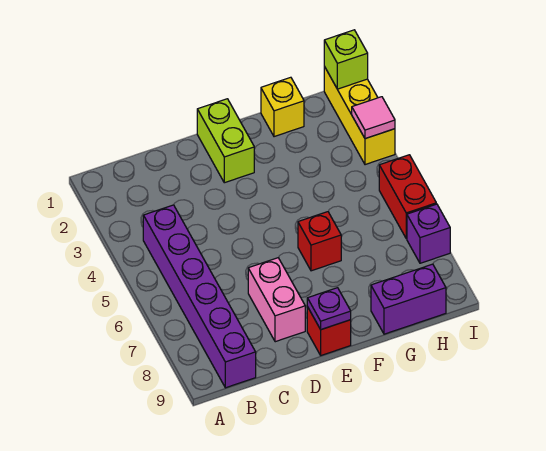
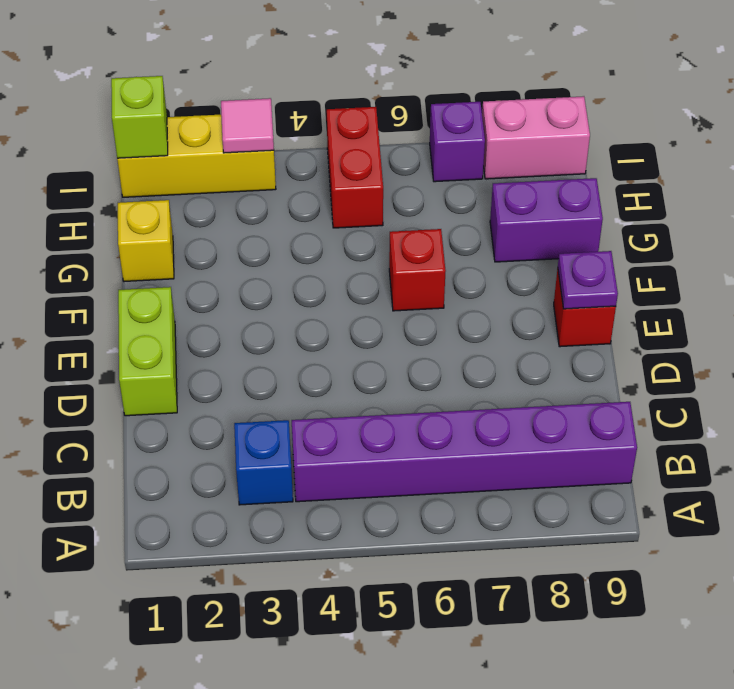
none -> blue 1x1 brick [234,420,293,505]
pink 1x2 brick [248,258,305,342] -> pink 1x2 brick moved to [482,96,590,179]
lime 1x2 brick [197,99,254,183] -> lime 1x2 brick turned to [118,287,177,416]
purple 1x2 brick [371,264,446,334] -> purple 1x2 brick turned to [490,178,603,262]
red 1x2 brick [379,155,436,239] -> red 1x2 brick turned to [327,107,383,228]

